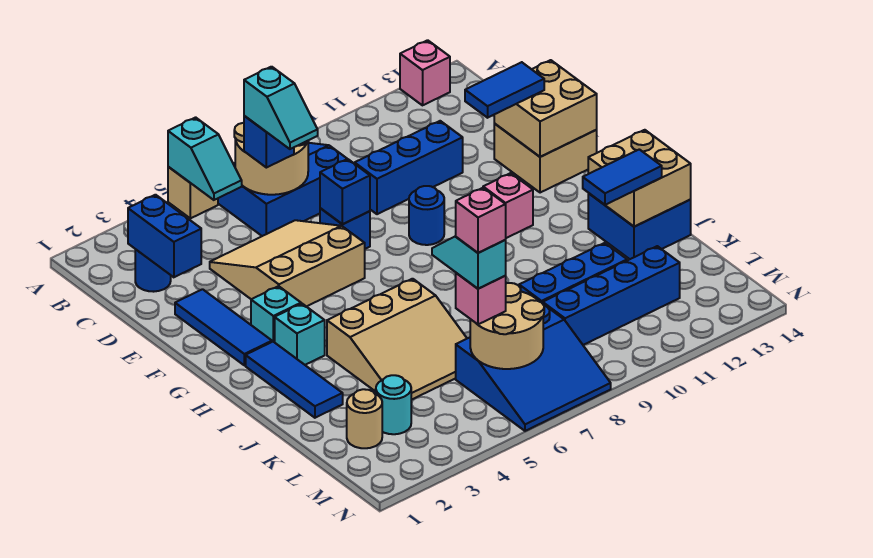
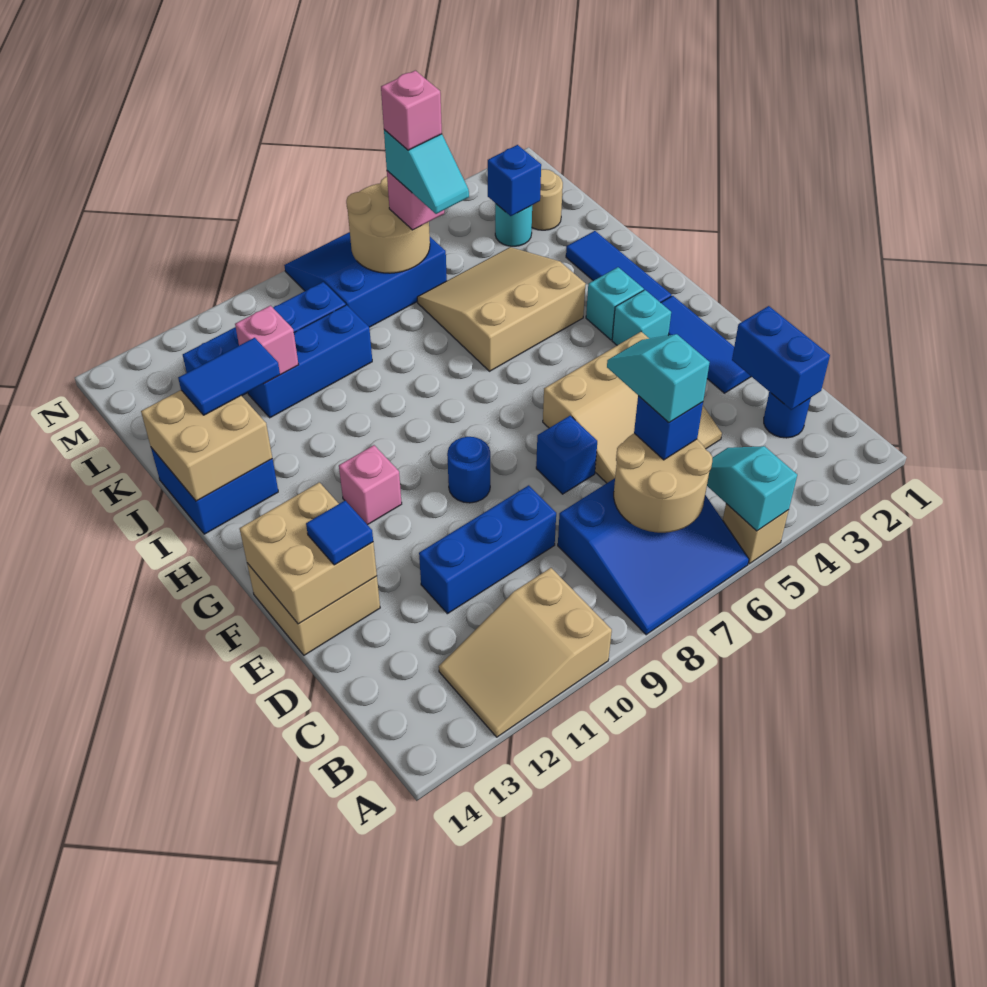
none -> tan 2x3 slope [439,568,612,737]
pink 1x1 brick [400,40,450,105] -> pink 1x1 brick moved to [235,306,298,382]
blue 1x1 brick [320,159,370,224] -> blue 1x1 brick moved to [488,145,541,216]
blue 1x2 tile [465,62,544,118] -> blue 1x1 tile [306,501,373,565]

